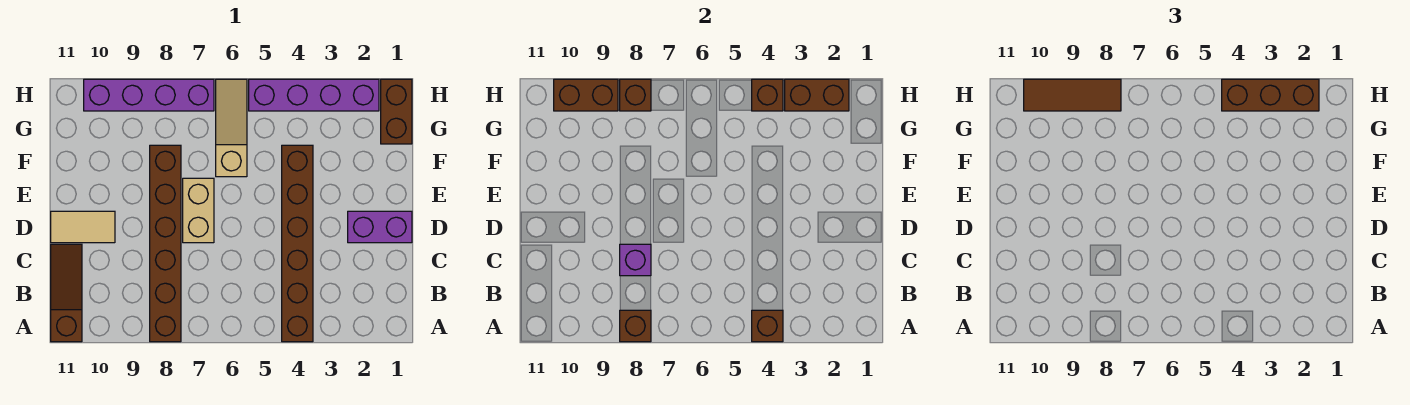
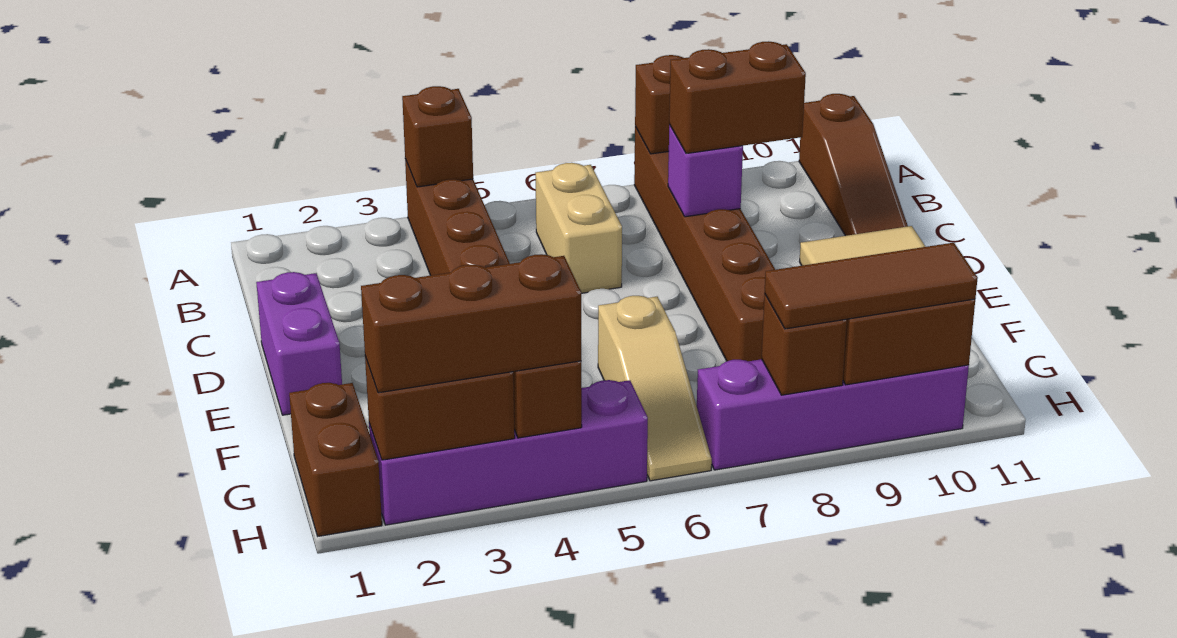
none -> brown 1x2 brick [669,41,806,154]
purple 1x2 brick [348,211,412,243] -> purple 1x2 brick turned to [256,272,342,415]
tan 1x2 brick [183,178,214,243] -> tan 1x2 brick moved to [536,163,622,293]

